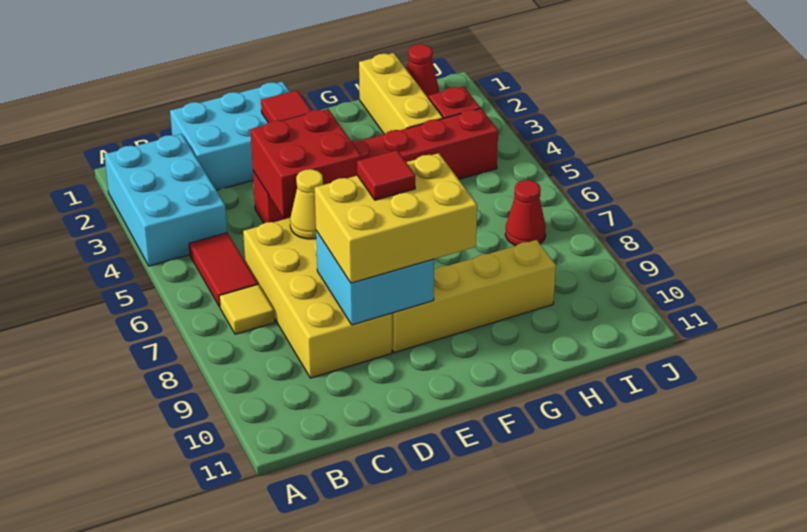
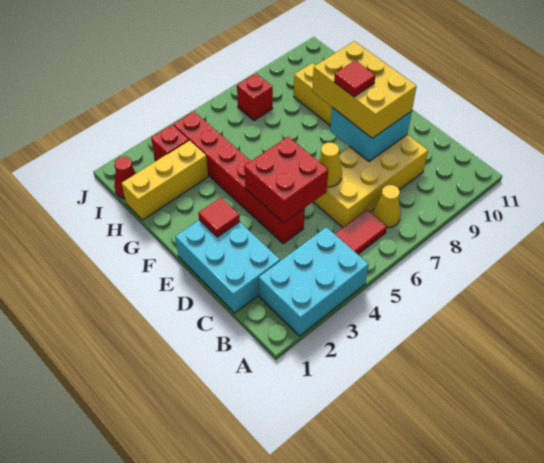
yellow 1x1 tile [219,284,275,334] -> yellow 1x1 cone [373,185,401,228]
red 1x1 cone [505,180,546,246] -> red 1x1 brick [237,73,273,121]

